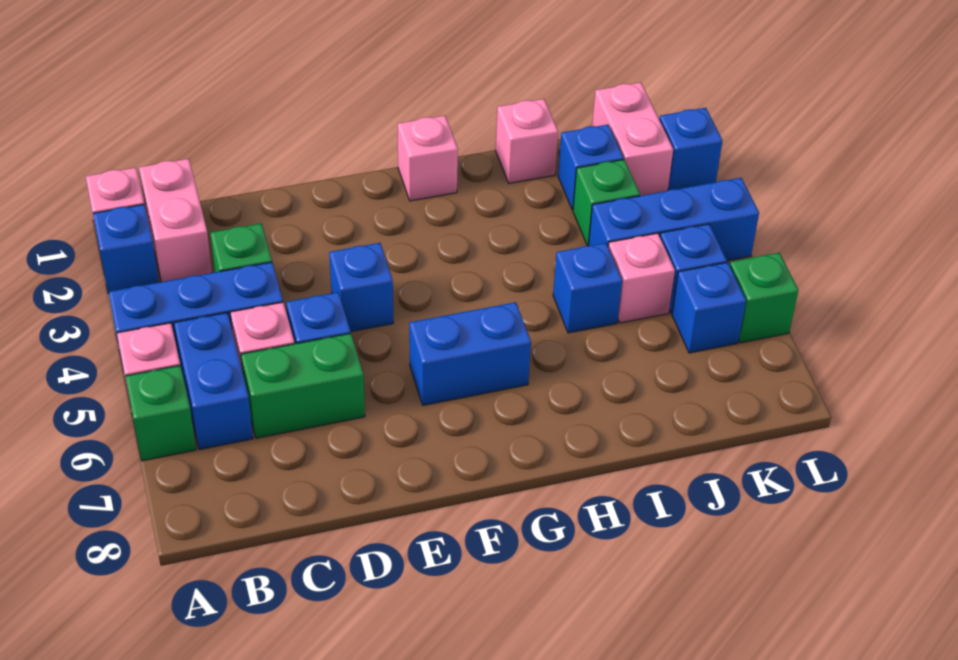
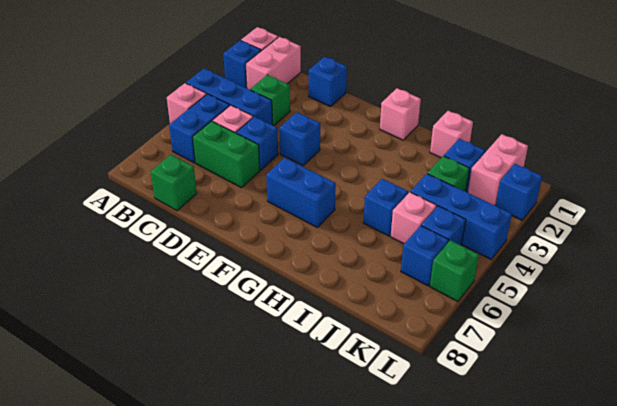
green 1x1 brick [125,365,196,461] -> green 1x1 brick moved to [151,155,197,211]
none -> blue 1x1 brick [308,57,347,107]

